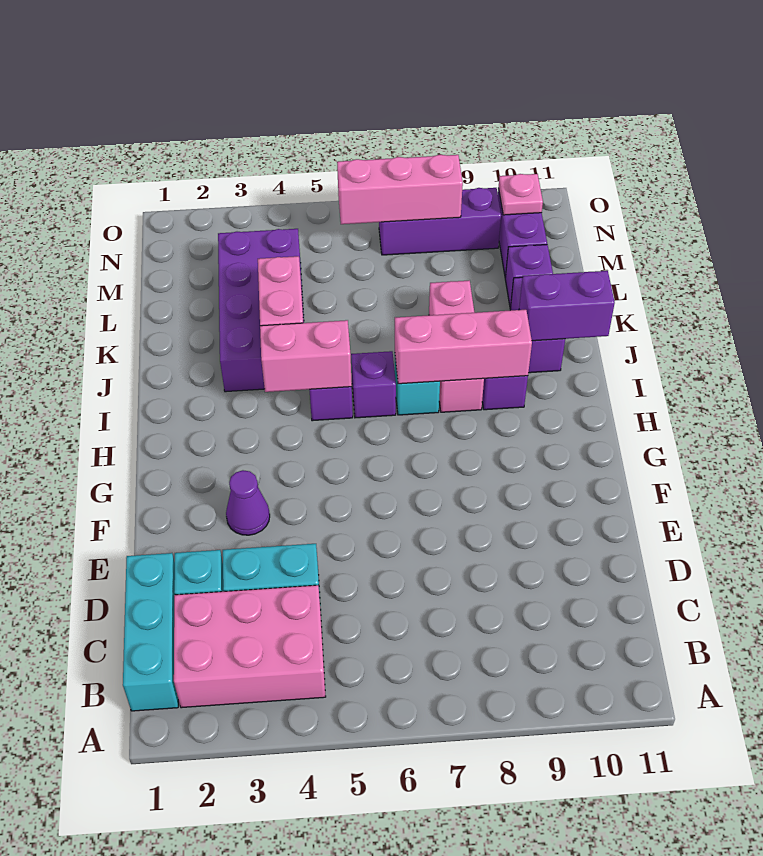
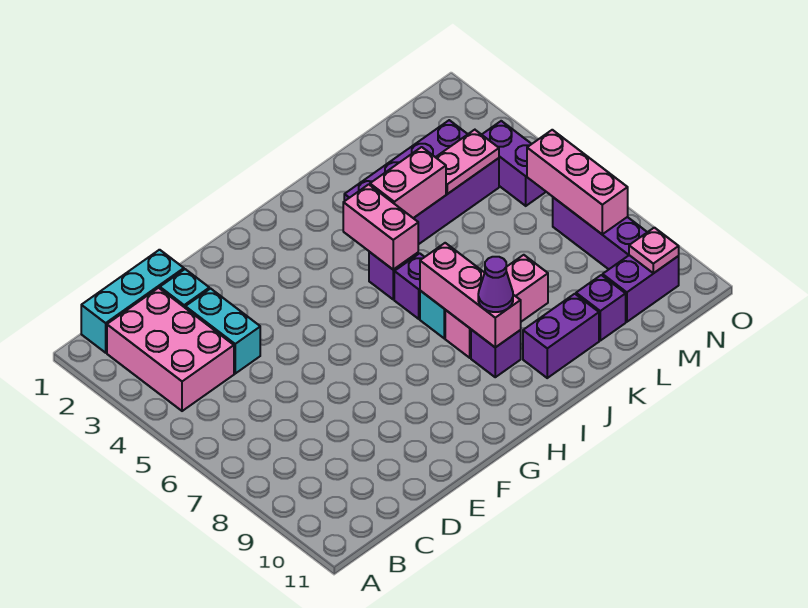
purple 1x1 cone [226,470,270,535] -> purple 1x1 cone moved to [478,257,513,312]
purple 1x2 brick [519,271,615,341] -> purple 1x2 brick moved to [482,121,546,206]
none -> pink 1x2 plate [436,130,499,194]

